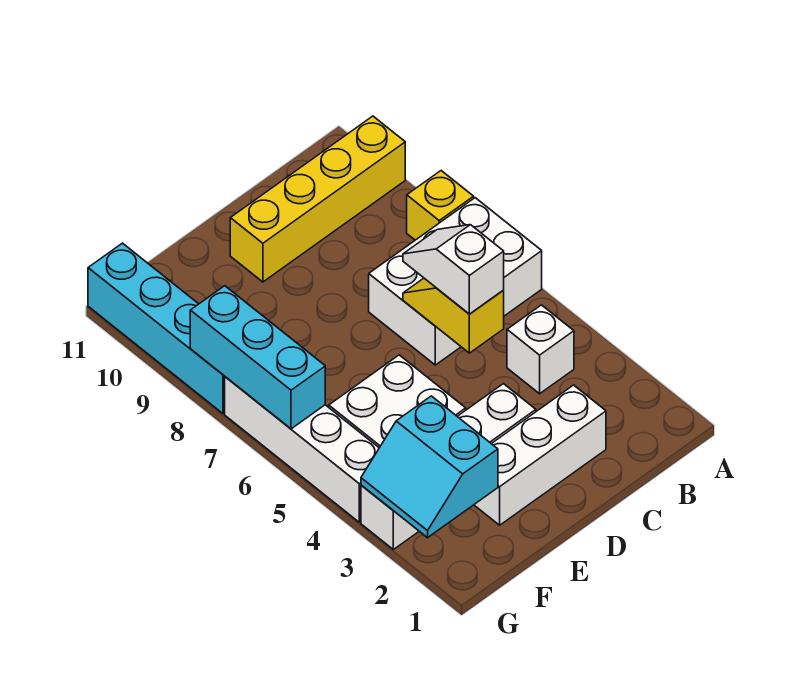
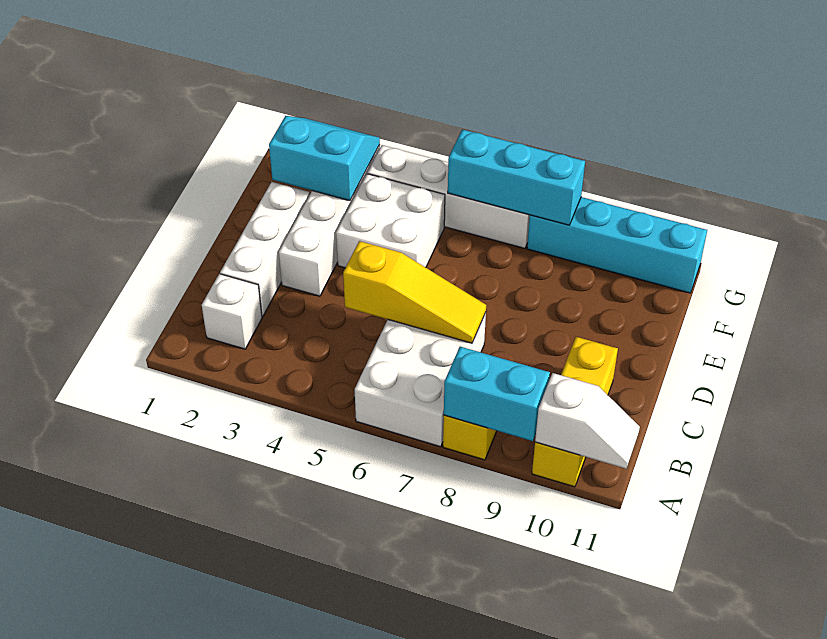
none -> cyan 1x2 brick [444,347,550,441]
yellow 1x4 brick [230,116,405,282] -> yellow 1x3 brick [532,337,618,487]
white 1x1 brick [507,305,574,394] -> white 1x1 brick moved to [202,274,262,349]
yellow 1x2 slope [403,278,504,353] -> yellow 1x3 slope [343,241,486,343]
white 1x2 slope [403,225,504,314] -> white 1x2 slope moved to [535,373,640,469]

